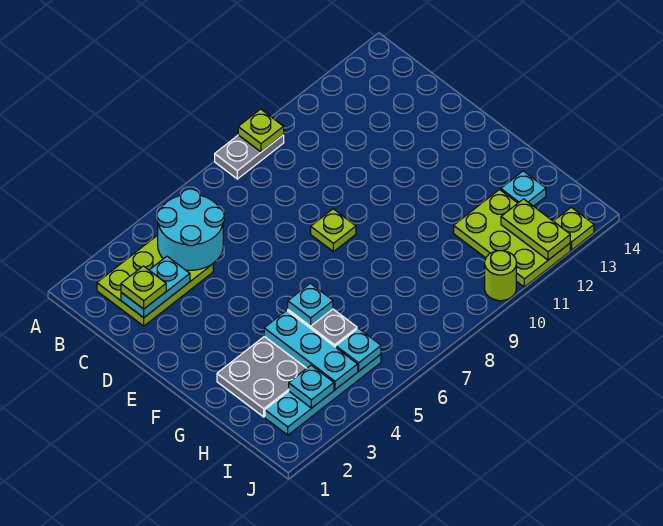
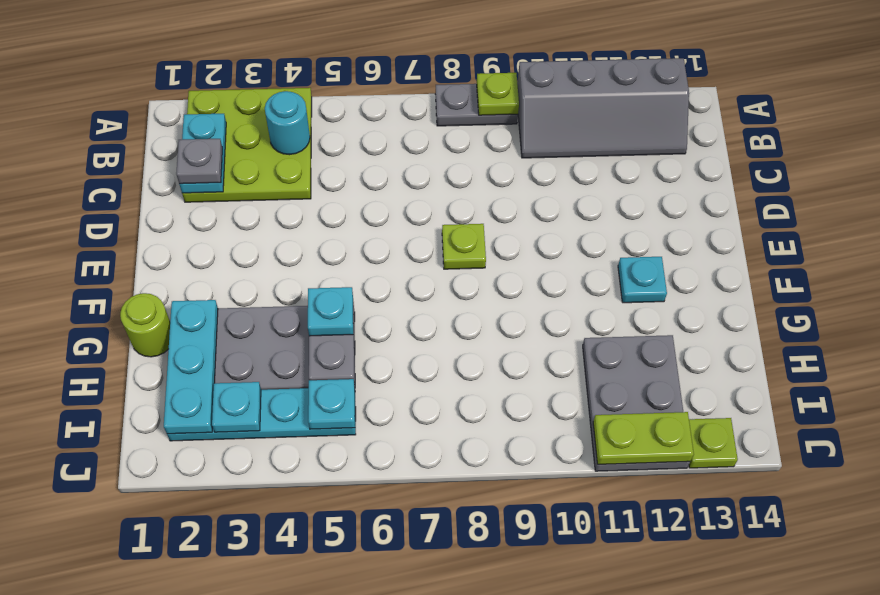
none -> grey 2x4 slope [517,58,689,158]
lime 2x3 plate [97,235,213,326] -> lime 3x3 plate [182,88,312,202]
cyan 2x2 round brick [157,189,224,270] -> cyan 1x1 round brick [265,91,310,155]
cyan 1x2 plate [121,256,190,318] -> cyan 1x2 plate turned to [179,114,226,193]
lime 1x1 plate [121,266,166,309] -> grey 1x1 plate [176,139,222,184]
cyan 1x3 plate [264,310,358,390] -> cyan 1x3 plate moved to [164,300,218,434]
lime 2x3 plate [454,189,570,287] -> grey 2x3 plate [583,335,690,471]
cyan 1x1 plate [501,171,546,206] -> cyan 1x1 plate moved to [618,257,667,303]
lime 1x2 plate [501,199,570,260] -> lime 1x2 plate turned to [593,412,694,464]
lime 1x1 round brick [485,251,516,301] -> lime 1x1 round brick moved to [120,293,170,357]

